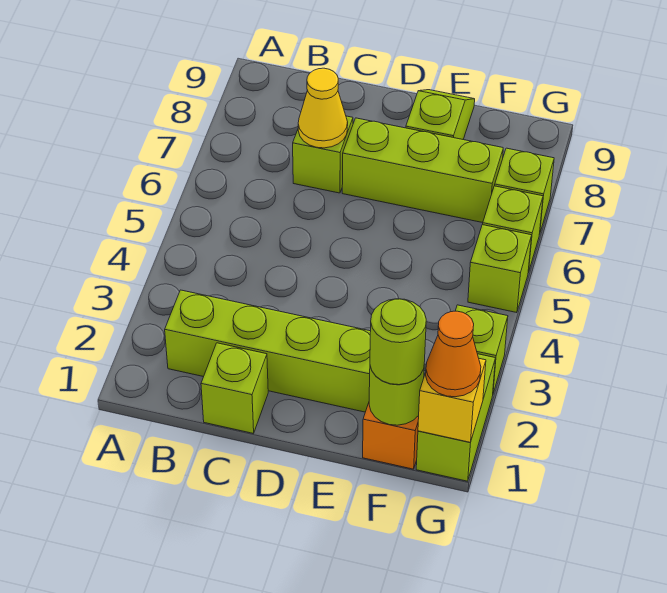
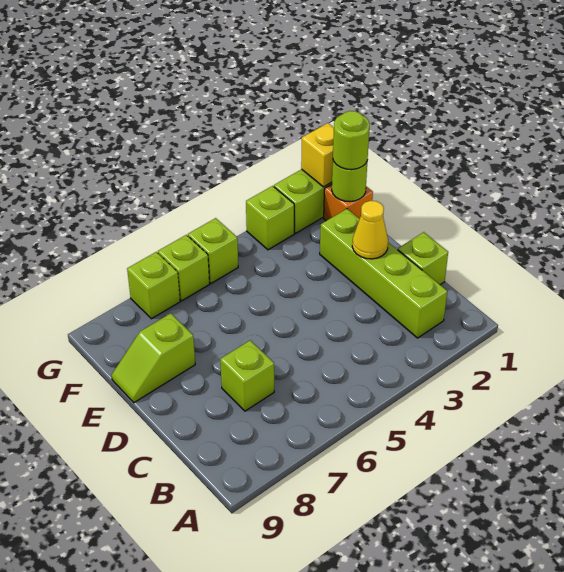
yellow 1x1 cone [298,68,348,148] -> yellow 1x1 cone moved to [352,201,388,259]
lime 1x3 brick [342,118,503,223] -> none
orange 1x1 cone [426,311,481,397] -> none

